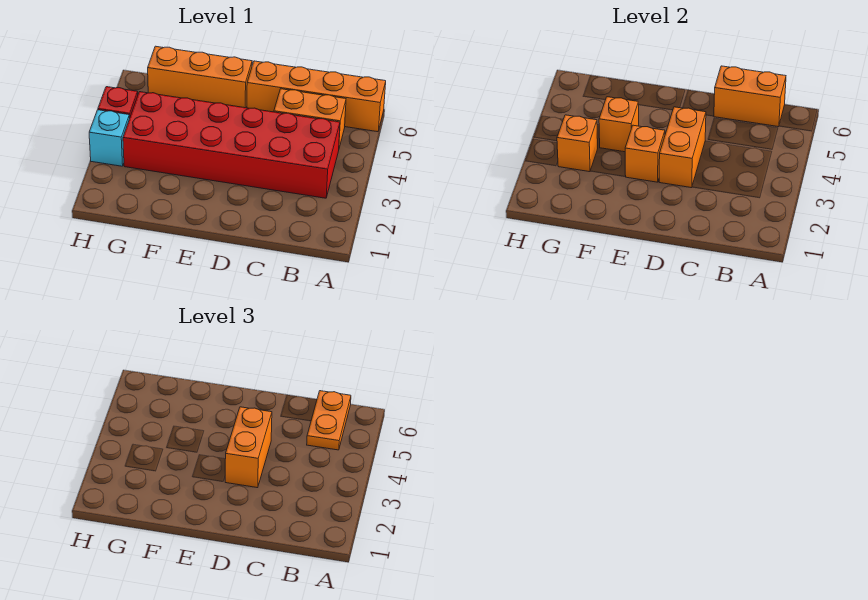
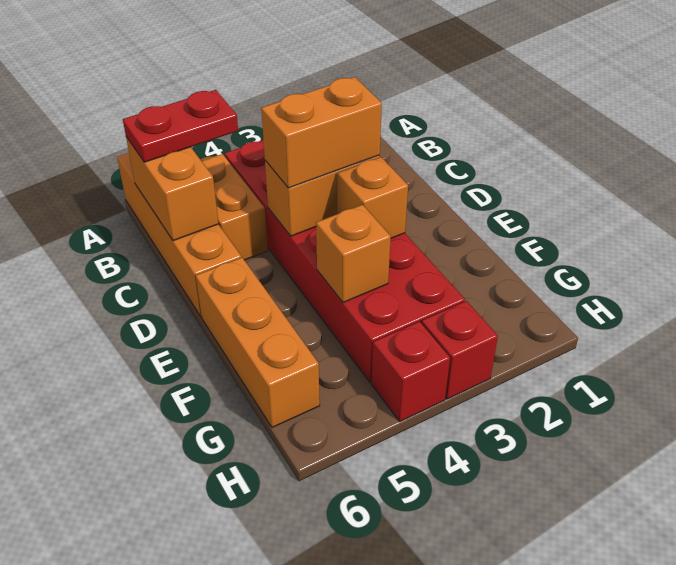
orange 1x2 plate [307,391,351,450] -> red 1x2 plate [123,90,238,162]
orange 1x1 brick [557,115,598,172] -> none
cyan 1x1 brick [89,110,130,166] -> red 1x1 brick [422,301,498,399]

